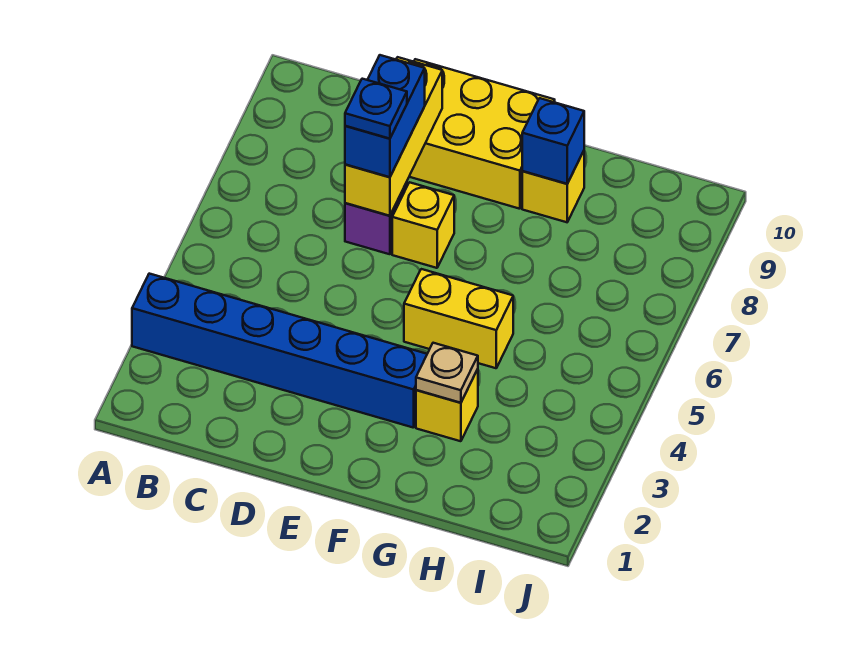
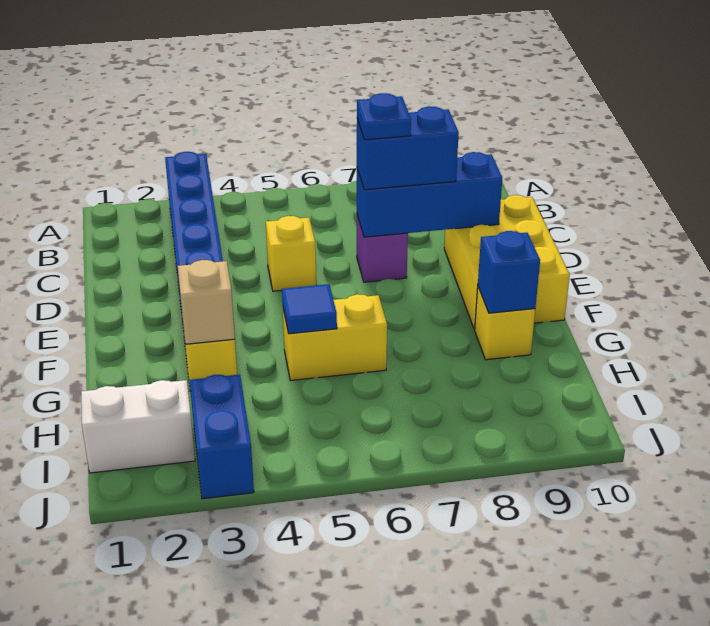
yellow 1x3 brick [345,57,442,216] -> blue 1x3 brick [357,152,502,237]
yellow 1x1 brick [392,182,454,268] -> yellow 1x1 brick moved to [266,216,316,291]
yellow 1x2 brick [404,269,513,368] -> yellow 1x2 brick turned to [283,294,387,380]
tan 1x1 plate [416,343,478,403] -> tan 1x1 brick [178,260,235,344]
none -> blue 1x1 tile [282,284,337,334]
none -> white 1x2 brick [81,380,195,473]
none -> blue 1x2 brick [190,375,254,499]

